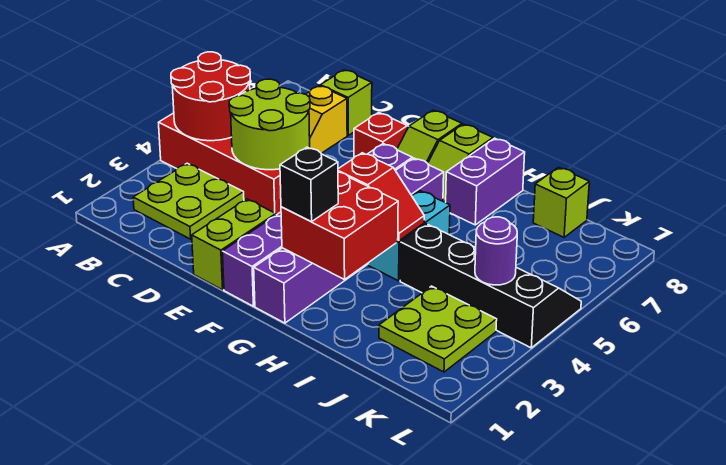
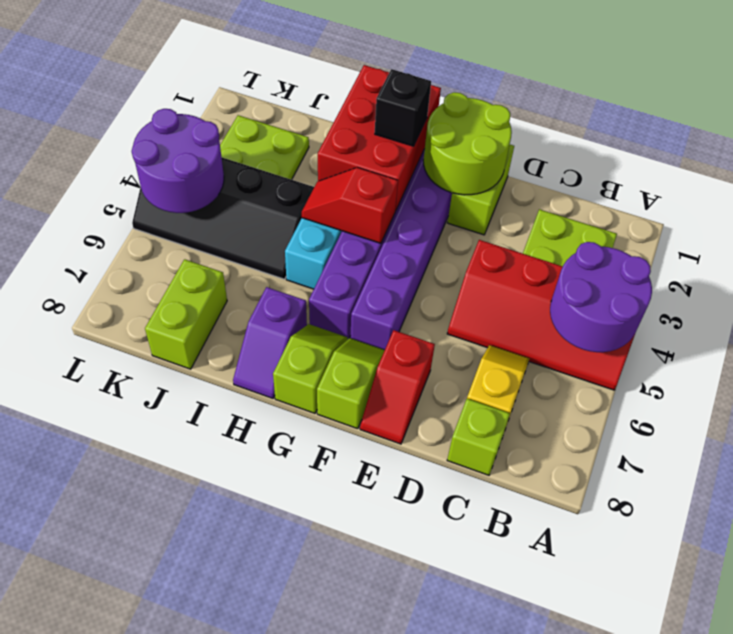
red 2x2 round brick [171,52,250,141] -> purple 2x2 round brick [550,242,652,352]
lime 2x2 round brick [229,79,310,170] -> lime 2x2 round brick moved to [423,93,512,195]
red 2x2 brick [281,172,398,280] -> red 2x3 brick [318,65,441,211]
purple 1x2 brick [446,138,525,225] -> purple 1x2 slope [233,287,307,398]
lime 1x1 brick [533,167,589,237] -> lime 1x2 brick [145,259,227,369]
purple 1x1 round brick [475,217,517,285] -> purple 2x2 round brick [132,109,224,213]

